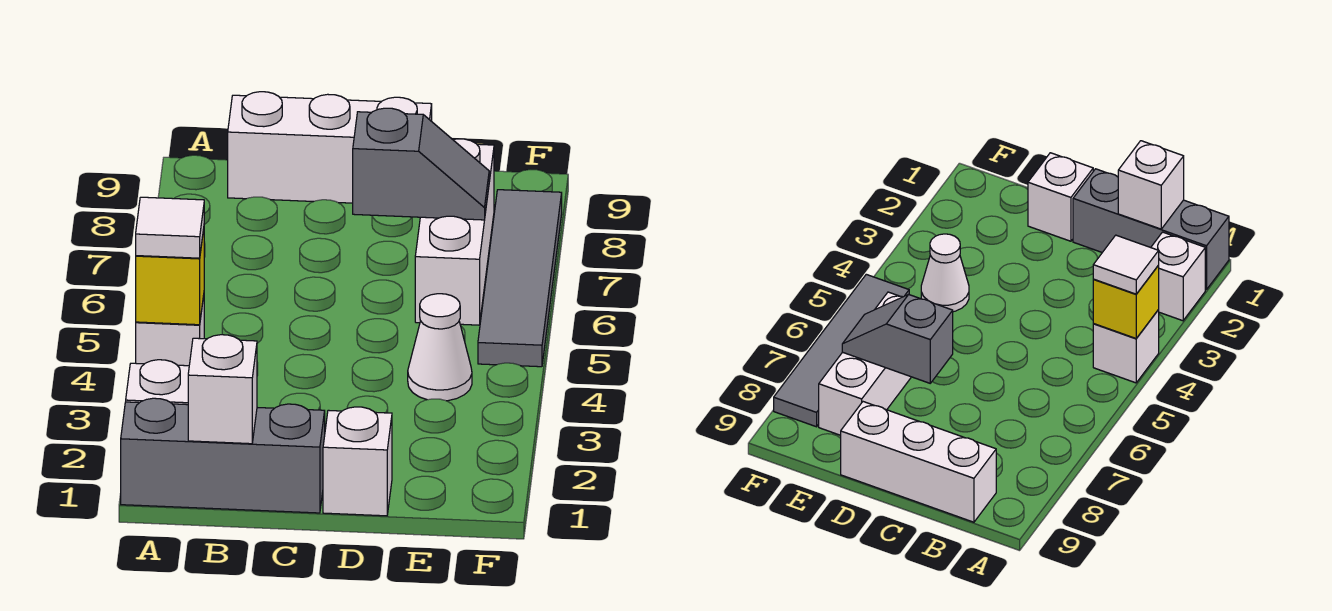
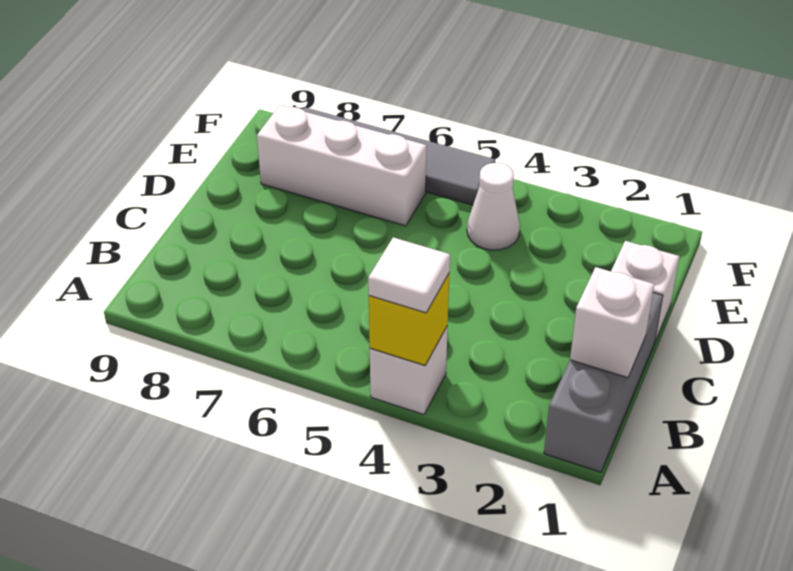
white 1x1 brick [126,360,189,405] -> none
white 1x3 brick [228,92,432,203] -> none
grey 1x2 slope [353,108,489,220] -> none

